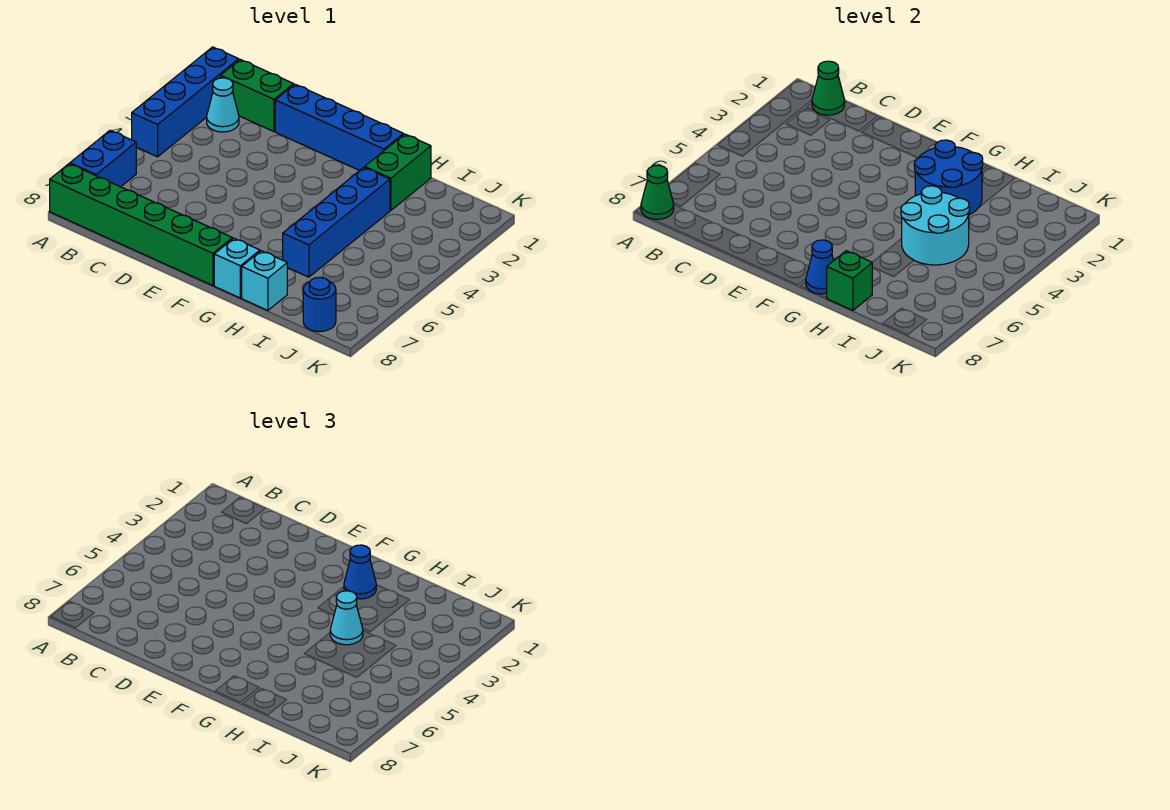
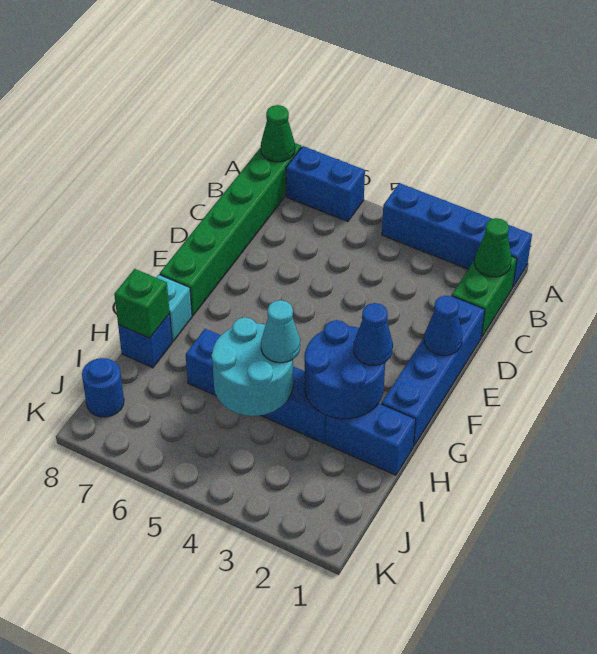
cyan 1x1 cone [207,78,239,132] -> none
blue 1x1 cone [806,240,834,294] -> blue 1x1 cone moved to [424,296,462,356]
green 1x2 brick [365,134,431,210] -> blue 1x2 brick [326,403,416,475]
cyan 1x1 brick [242,251,287,310] -> blue 1x1 brick [118,314,172,368]

